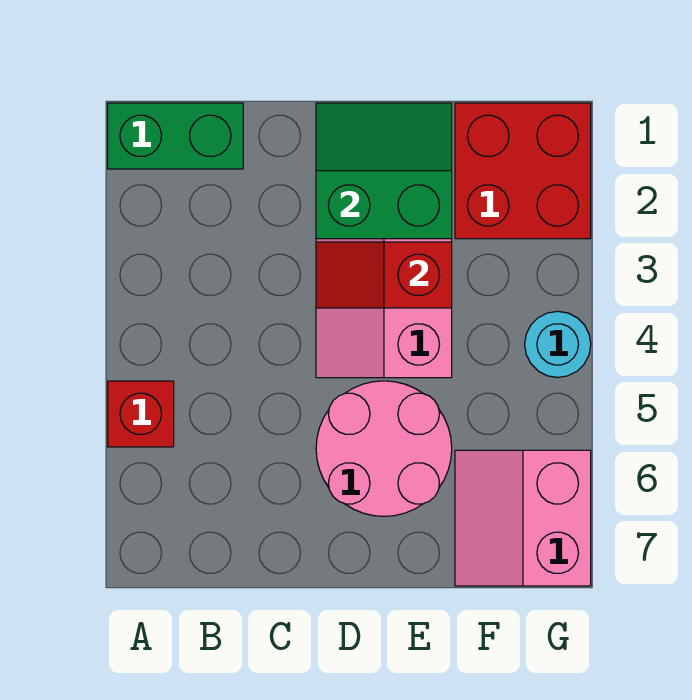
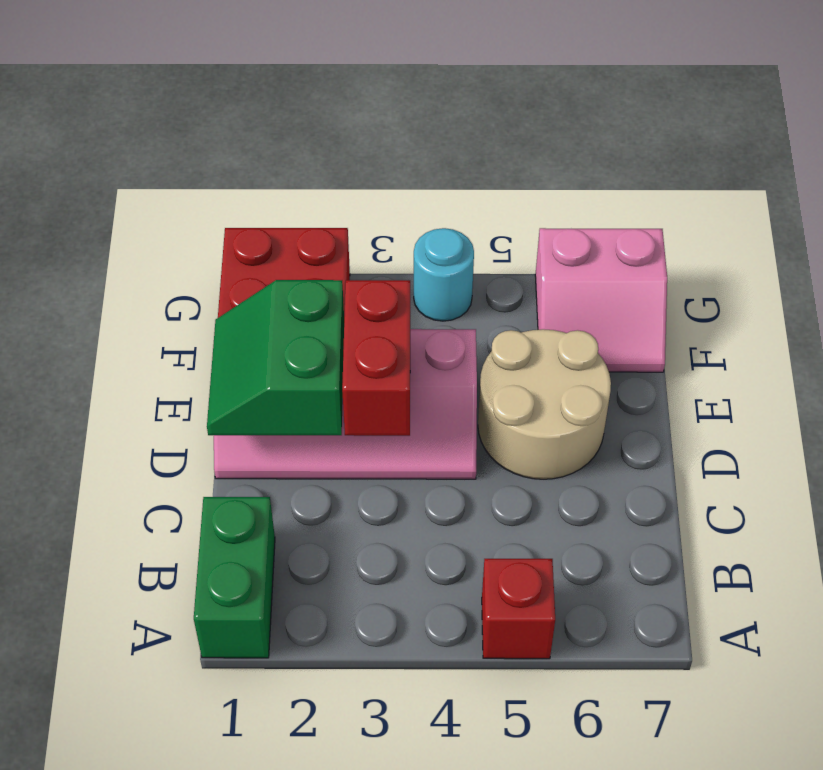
red 1x2 slope [316,242,452,308] -> red 1x2 brick [342,280,410,436]
pink 2x2 round brick [316,381,452,516] -> tan 2x2 round brick [478,329,611,479]

